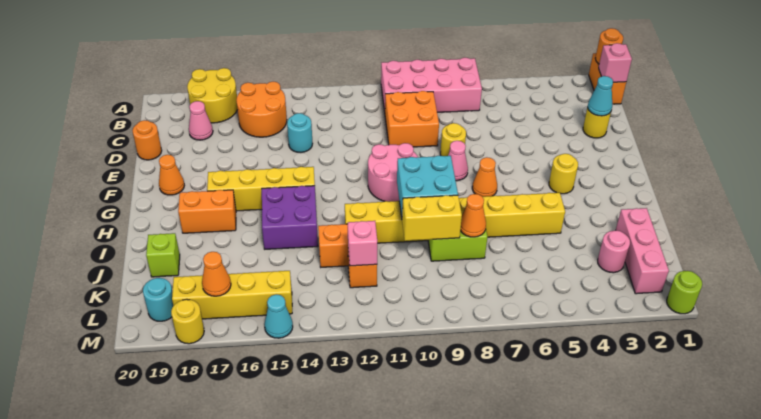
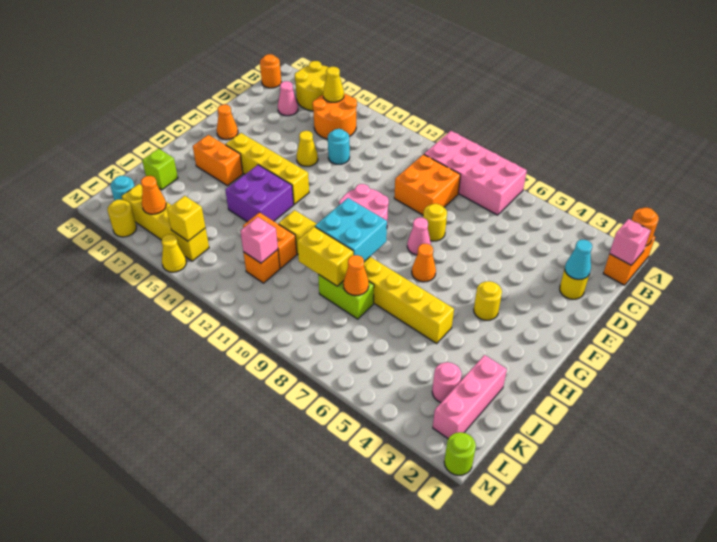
none -> yellow 1x1 cone [323,67,344,102]
orange 1x1 round brick [132,120,162,160] -> orange 1x1 round brick moved to [260,54,281,88]
none -> yellow 1x1 cone [296,131,318,166]
none -> yellow 1x1 brick [167,196,205,241]
cyan 1x1 cone [264,295,293,338] -> yellow 1x1 cone [161,234,186,272]

